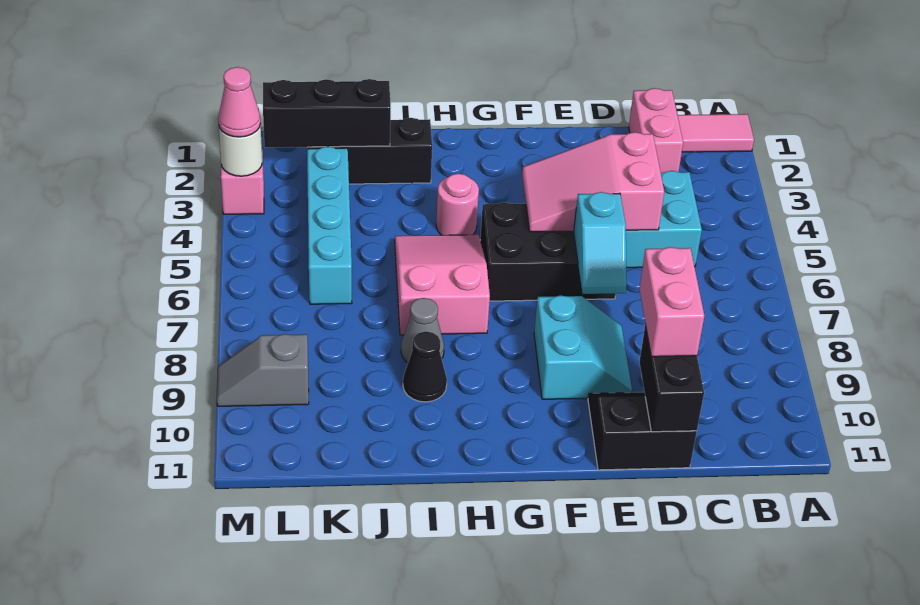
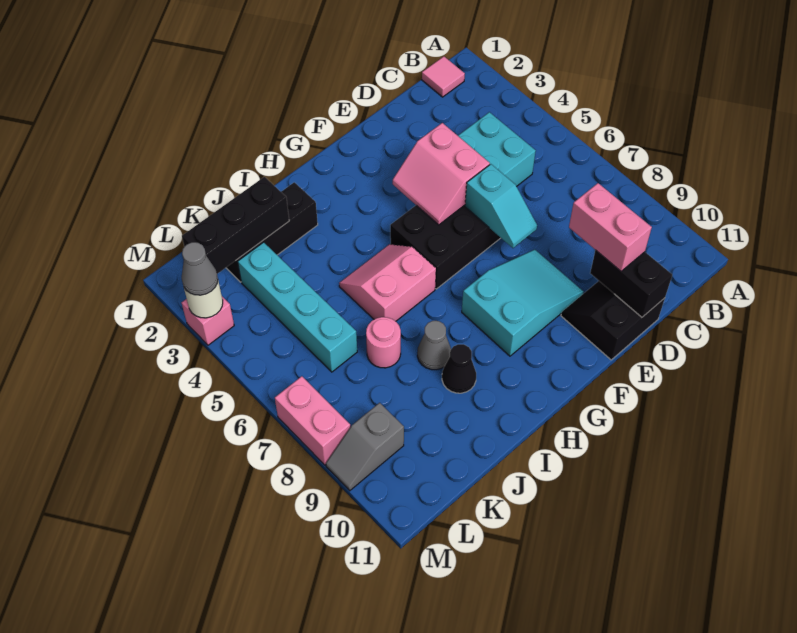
pink 1x2 tile [677,114,754,152] -> pink 1x1 tile [422,57,465,97]
pink 1x2 brick [629,88,683,173] -> pink 1x2 brick moved to [275,376,350,465]
pink 2x3 slope [522,132,664,232] -> pink 2x2 slope [393,123,490,225]
cyan 2x2 slope [534,295,632,399] -> cyan 2x3 slope [462,250,583,356]
pink 1x1 round brick [436,174,479,235] -> pink 1x1 round brick moved to [366,317,401,368]
pink 2x3 slope [395,235,490,335] -> pink 2x2 slope [339,244,436,321]
pink 1x1 cone [218,67,261,137] -> grey 1x1 cone [182,242,218,295]

